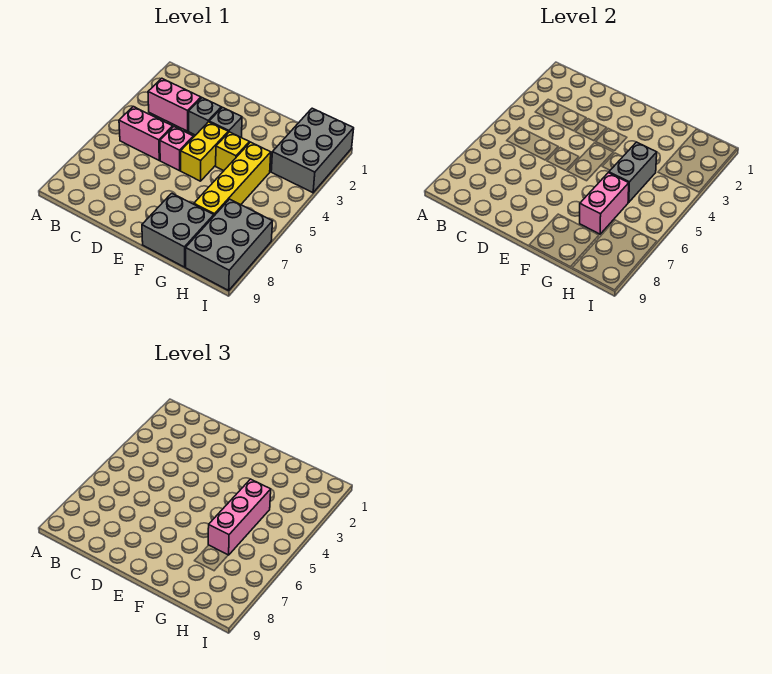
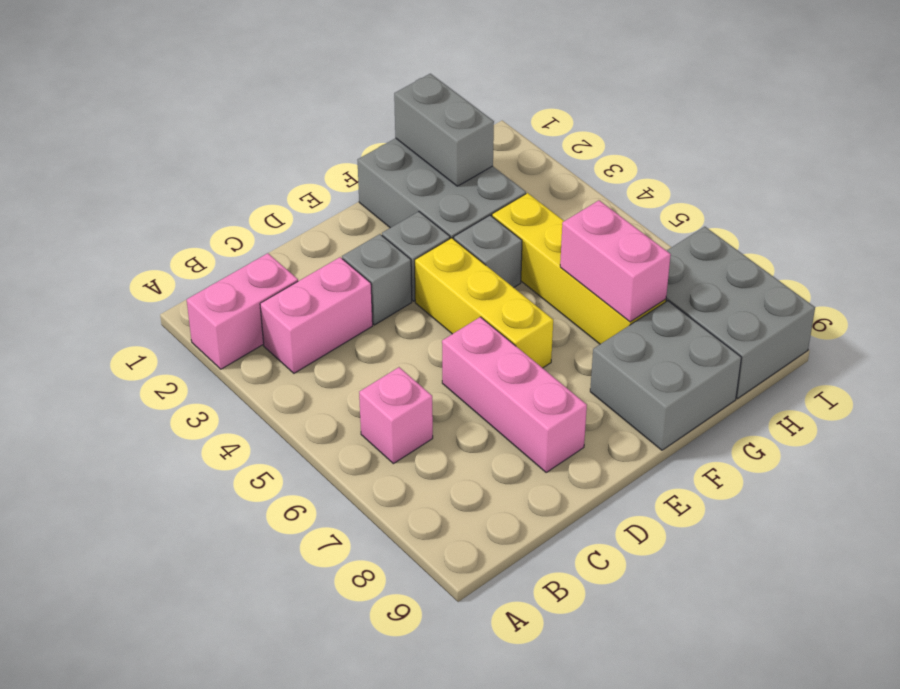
pink 1x2 brick [119,107,173,160] -> pink 1x2 brick moved to [187,253,298,369]
pink 1x1 brick [160,127,193,171] -> pink 1x1 brick moved to [359,367,433,464]
yellow 1x2 brick [181,122,228,181] -> yellow 1x3 brick [415,238,553,368]
yellow 1x1 brick [216,132,249,171] -> grey 1x1 brick [454,215,522,287]
grey 1x2 brick [609,142,657,202] -> grey 1x2 brick moved to [394,74,494,186]
pink 1x3 brick [208,479,271,555] -> pink 1x3 brick moved to [442,317,587,472]
grey 2x3 brick [271,108,354,193] -> grey 2x3 brick moved to [358,138,526,239]

